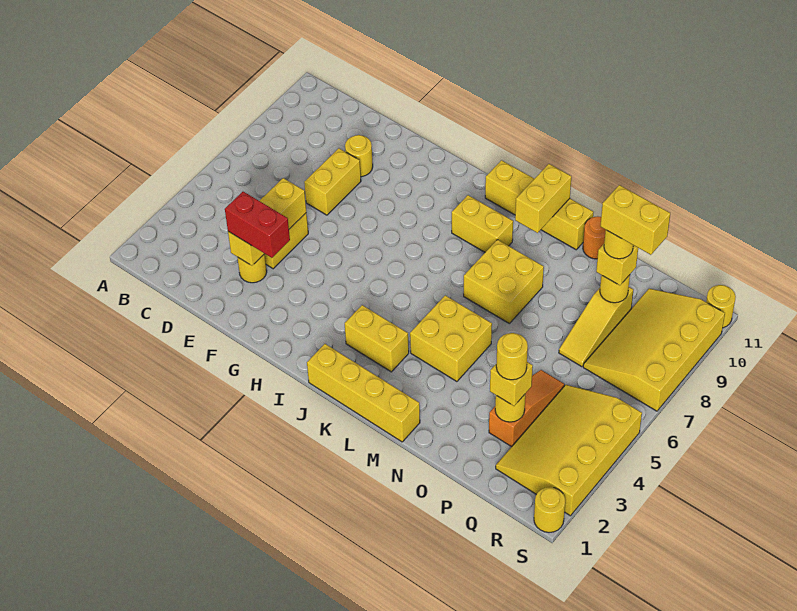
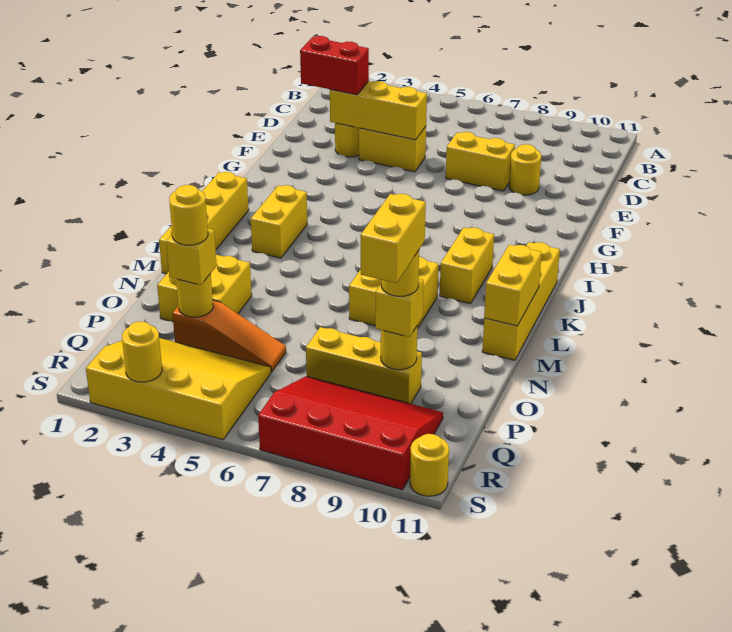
red 1x2 brick [225,192,290,258] -> red 1x2 brick turned to [300,36,369,95]
yellow 2x2 brick [410,295,492,382] -> yellow 2x2 brick moved to [157,255,252,322]
yellow 1x2 brick [515,164,571,233] -> yellow 1x2 brick turned to [484,245,542,326]
orange 1x1 round brick [583,217,606,259] -> none
yellow 1x3 slope [559,287,633,367] -> yellow 1x3 brick [306,327,422,404]
yellow 3x4 slope [583,289,725,411] -> red 3x4 slope [258,376,443,490]
yellow 1x1 round brick [534,487,565,532] -> yellow 1x1 round brick moved to [122,321,162,382]

